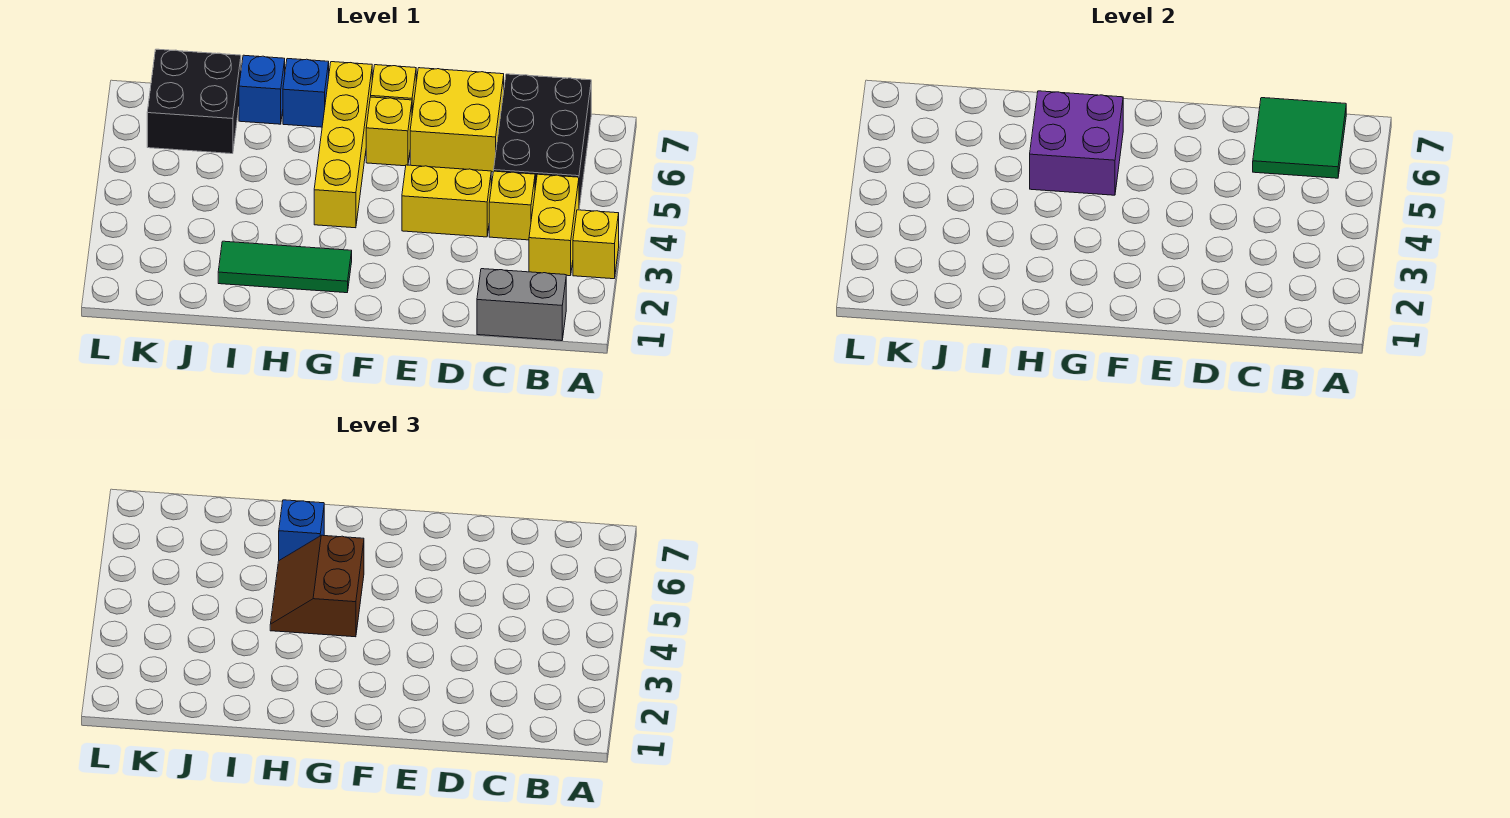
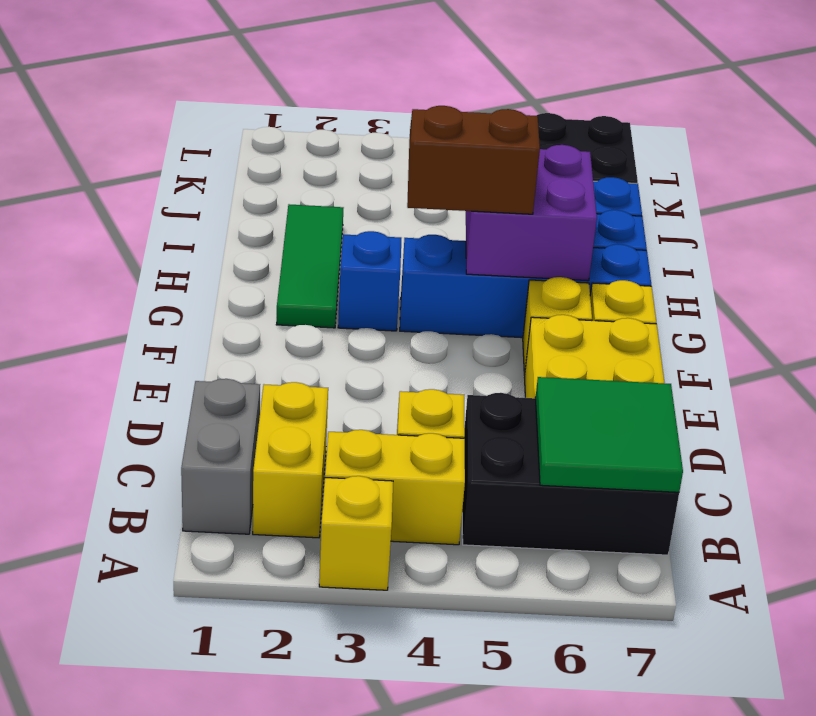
yellow 1x2 brick [402,165,491,237] -> yellow 1x2 brick moved to [253,382,328,538]
yellow 1x4 brick [314,62,372,228] -> blue 1x4 brick [400,235,651,338]
blue 1x1 brick [279,500,324,560] -> blue 1x1 brick moved to [338,231,401,331]

